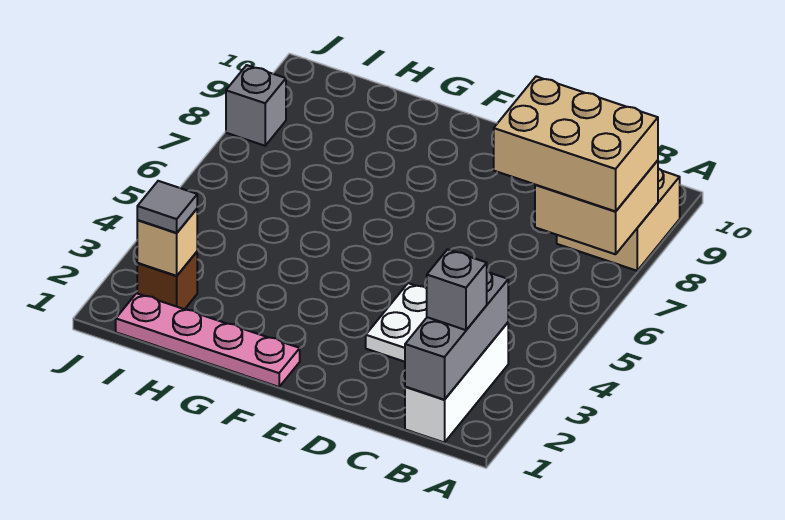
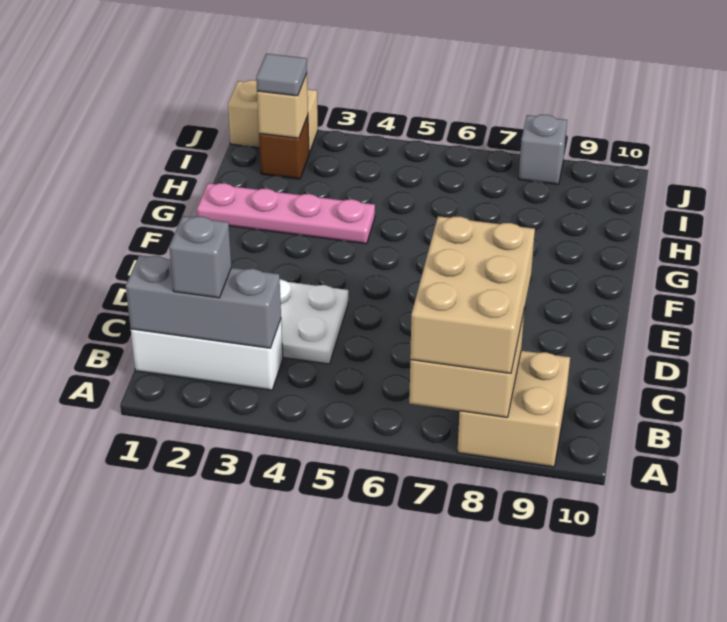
pink 1x4 plate [116,293,300,387] -> pink 1x4 plate turned to [197,183,375,244]
none -> tan 1x2 brick [228,80,318,153]

